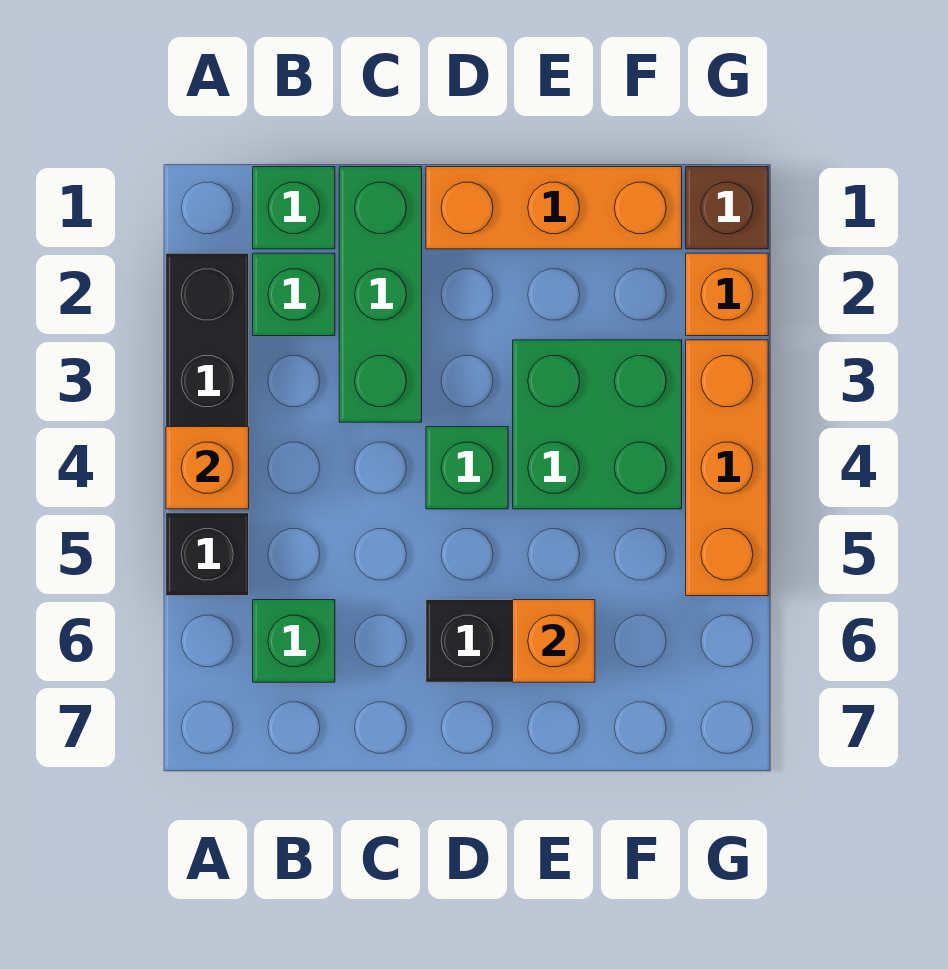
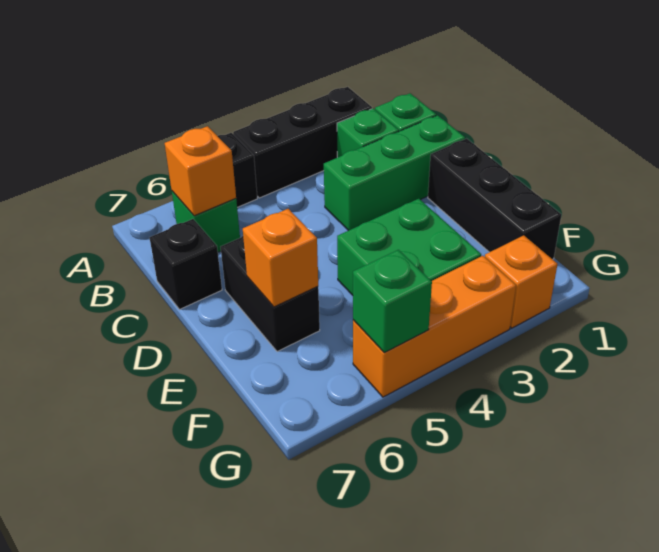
orange 1x1 brick [166,427,249,509] -> orange 1x1 brick moved to [165,126,236,216]
none -> black 1x1 brick [150,219,222,309]
orange 1x3 brick [426,167,682,249] -> black 1x3 brick [428,139,561,259]
green 1x1 brick [426,427,508,509] -> green 1x1 brick moved to [353,250,432,352]
brown 1x1 brick [686,167,768,249] -> none

